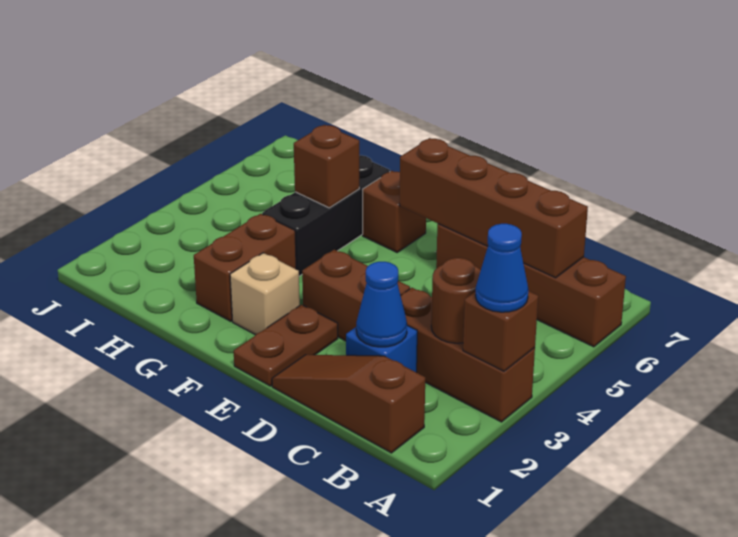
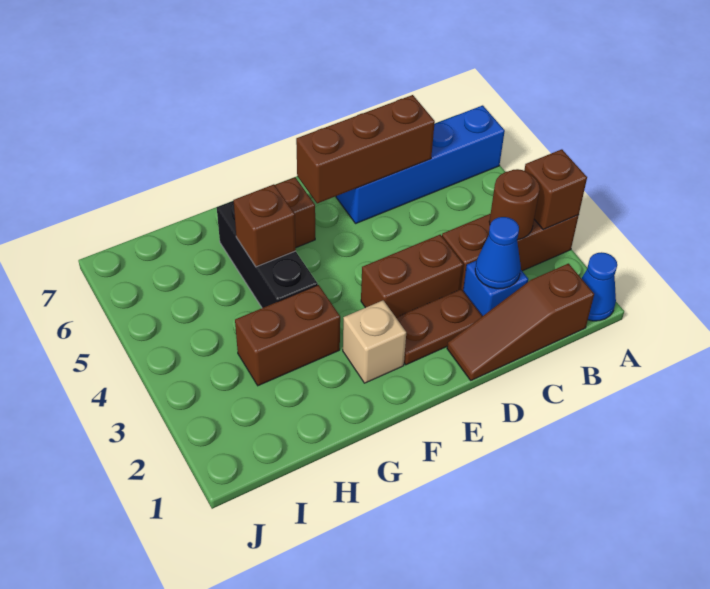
blue 1x1 cone [475,224,528,312] -> blue 1x1 cone moved to [581,252,617,321]
brown 1x4 brick [436,224,626,347] -> blue 1x4 brick [336,105,505,223]
brown 1x4 brick [400,138,588,278] -> brown 1x3 brick [296,95,435,203]
brown 1x2 plate [234,305,338,386] -> brown 1x2 plate turned to [396,289,482,365]
brown 1x2 brick [194,214,296,321] -> brown 1x2 brick turned to [235,285,340,386]

